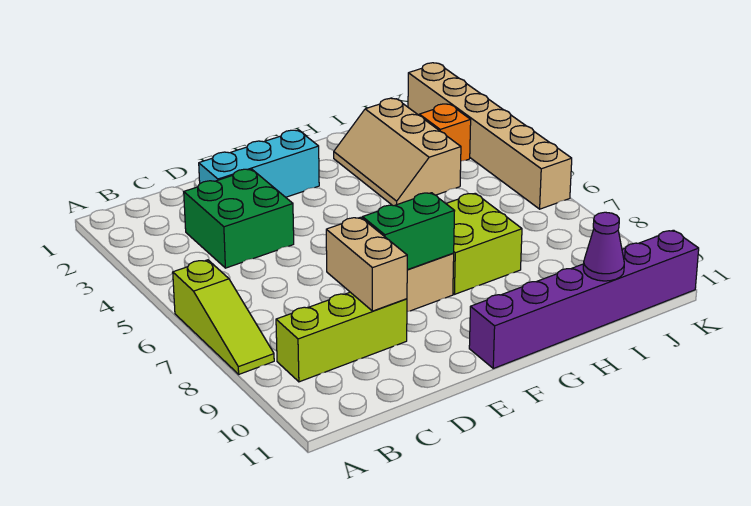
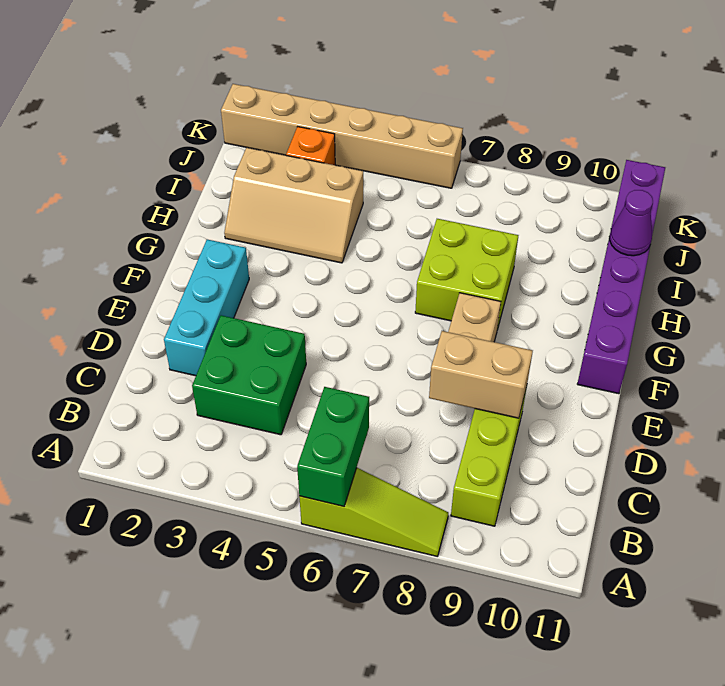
green 1x2 brick [362,193,454,270] -> green 1x2 brick moved to [297,387,369,506]

